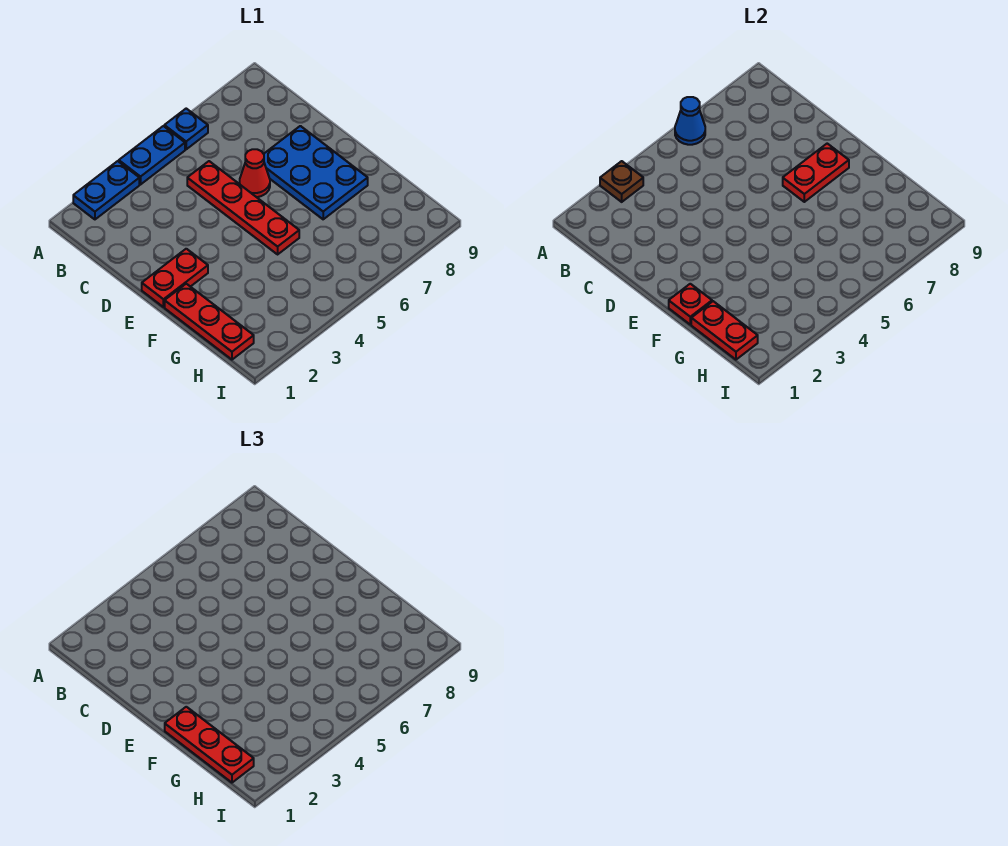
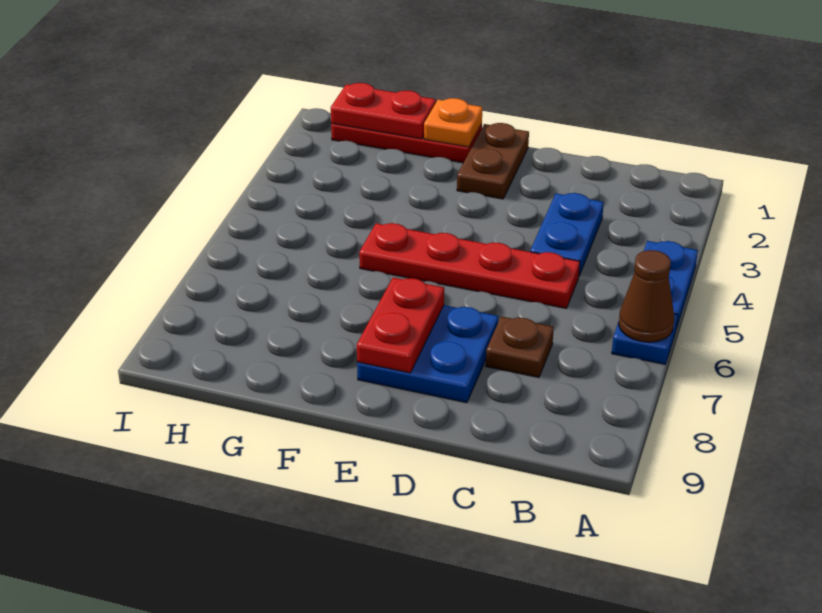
blue 1x2 plate [73,161,139,219] -> blue 1x2 plate moved to [530,193,604,276]
brown 1x1 plate [600,161,643,202] -> brown 1x1 plate moved to [486,316,554,377]
blue 1x1 cone [675,97,705,145] -> brown 1x1 cone [619,250,674,342]
red 1x1 cone [240,149,270,197] -> none
blue 2x3 plate [264,126,368,219] -> blue 2x2 plate [357,305,498,403]
red 1x2 plate [142,249,208,307] -> brown 1x2 plate [457,123,529,199]
red 1x1 plate [669,284,712,325] -> orange 1x1 plate [424,98,482,147]
red 1x3 plate [165,707,254,783] -> none

